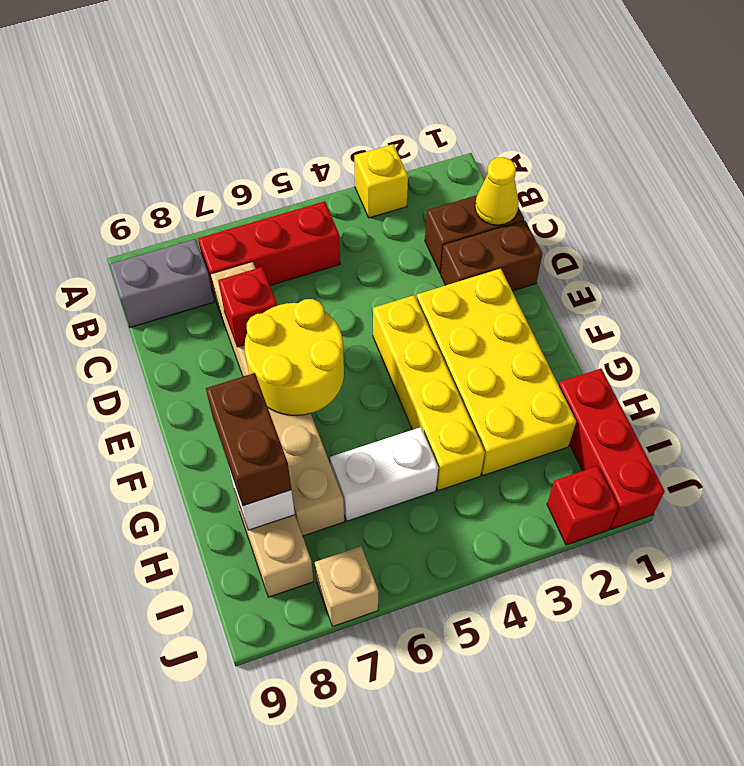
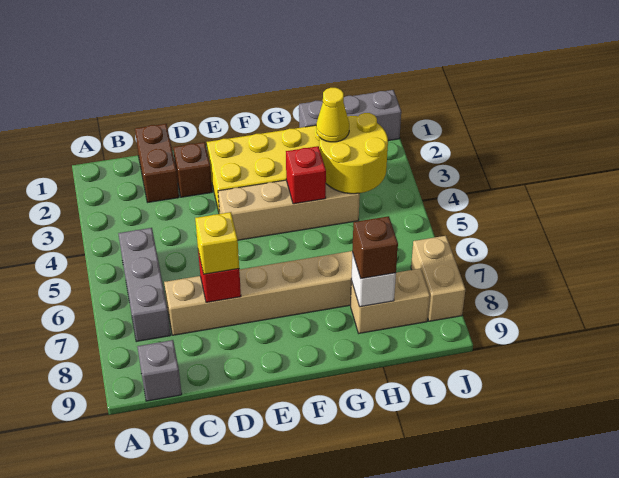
yellow 1x1 brick [354,144,408,218] -> yellow 1x1 brick moved to [195,212,239,274]
red 1x3 brick [198,201,340,300] -> grey 1x3 brick [118,228,171,342]
grey 1x2 brick [109,239,214,327] -> grey 1x1 brick [137,340,182,401]
yellow 1x1 cone [475,157,519,225] -> yellow 1x1 cone moved to [316,88,349,142]
brown 1x2 brick [441,220,542,291] -> brown 1x1 brick [173,142,212,197]
yellow 1x4 brick [373,295,485,491] -> tan 1x4 brick [218,180,360,240]
yellow 2x2 round brick [245,299,344,416] -> yellow 2x2 round brick moved to [319,113,388,194]
brown 1x2 brick [206,373,291,506] -> brown 1x1 brick [352,216,398,279]
red 1x3 brick [559,369,665,529] -> grey 1x3 brick [299,90,401,141]
white 1x2 brick [330,427,438,521] -> none
red 1x1 brick [547,466,618,545] -> red 1x1 brick moved to [286,146,326,204]
tan 1x1 brick [315,546,378,626] -> tan 1x2 brick [411,236,465,321]

